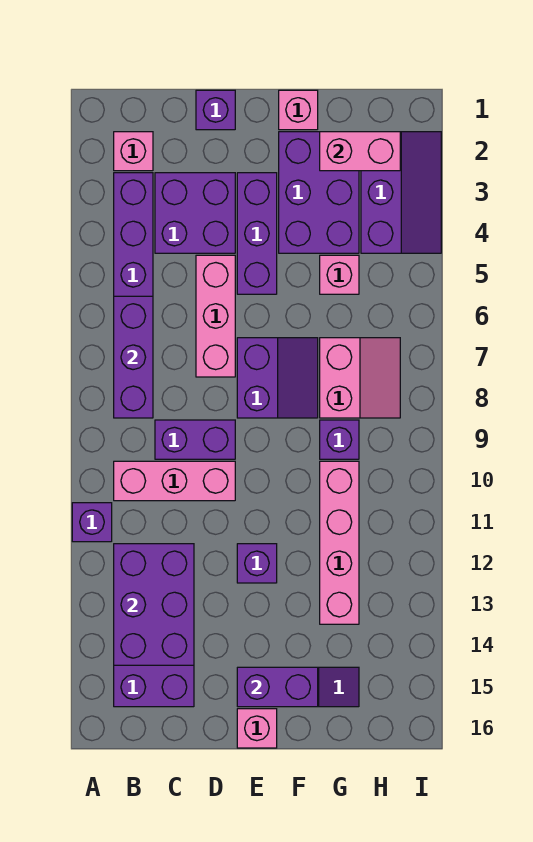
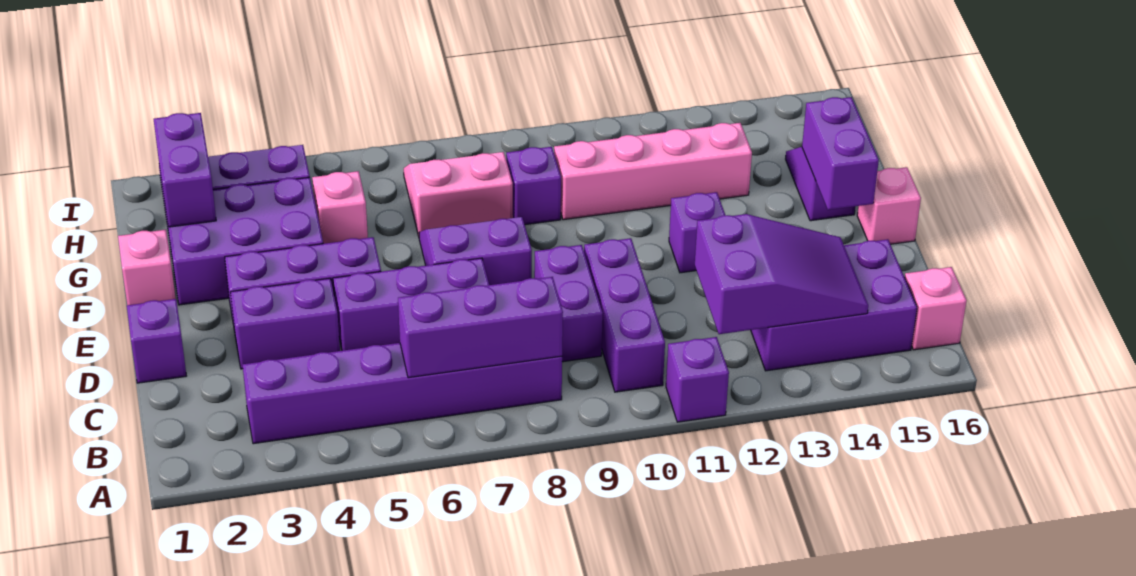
pink 1x1 brick [114,132,153,171] -> pink 1x1 brick moved to [905,267,967,350]
pink 1x3 brick [114,461,235,501] -> purple 1x3 brick [584,238,665,392]
purple 2x3 brick [114,544,194,665] -> purple 2x3 slope [695,214,868,334]
purple 2x2 brick [155,173,235,253] -> purple 1x2 brick [230,278,340,369]
pink 1x3 brick [196,255,235,377] -> purple 1x3 brick [333,258,489,351]
pink 1x2 brick [320,132,400,171] -> purple 1x2 brick [154,113,216,227]

